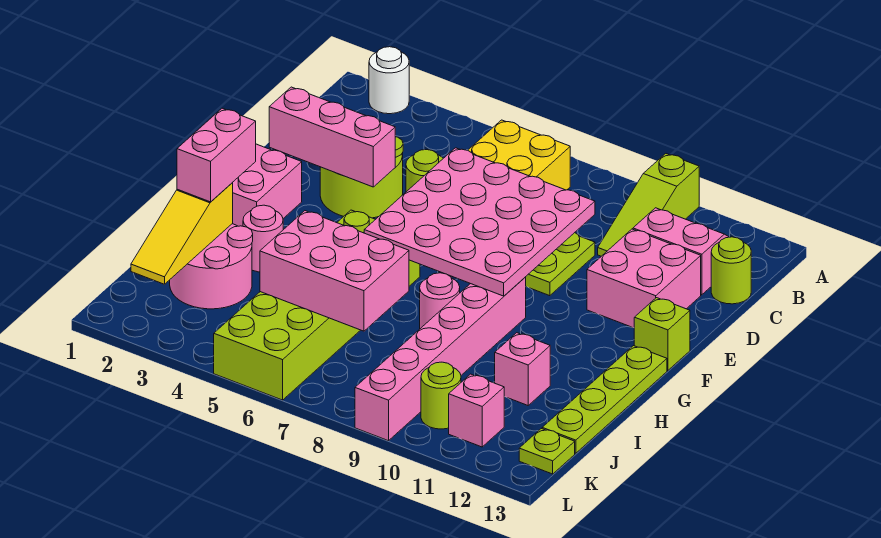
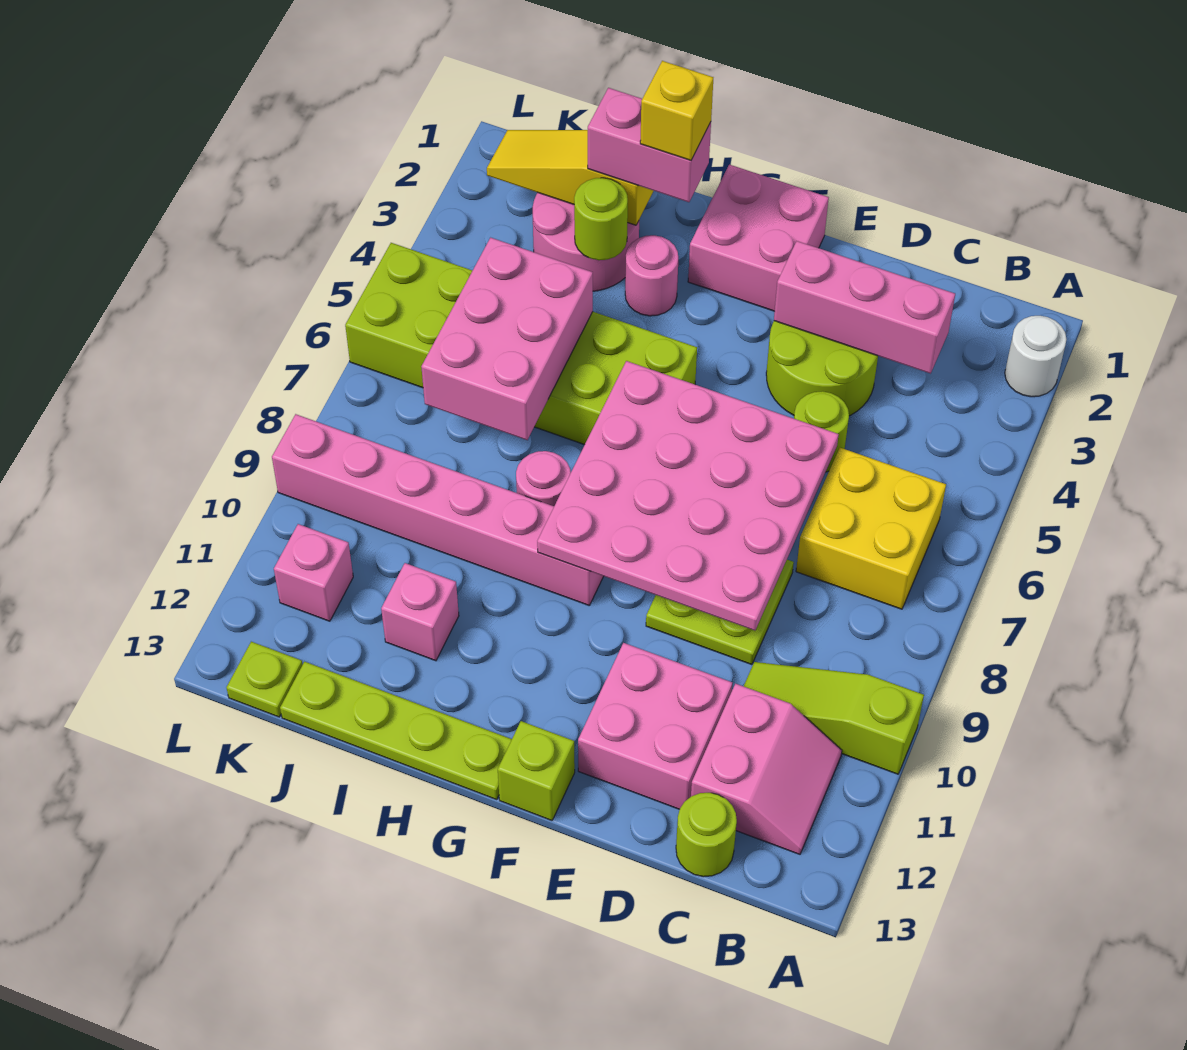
pink 1x3 brick [269,87,395,187] -> pink 1x3 brick turned to [774,241,955,374]
none -> yellow 1x1 brick [640,61,713,160]
lime 1x1 round brick [421,362,461,429] -> lime 1x1 round brick moved to [574,178,628,260]

